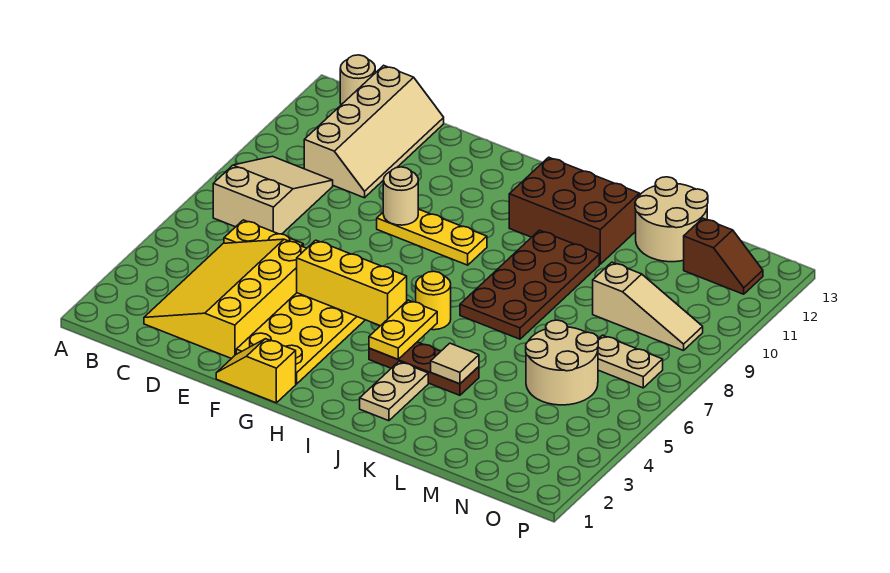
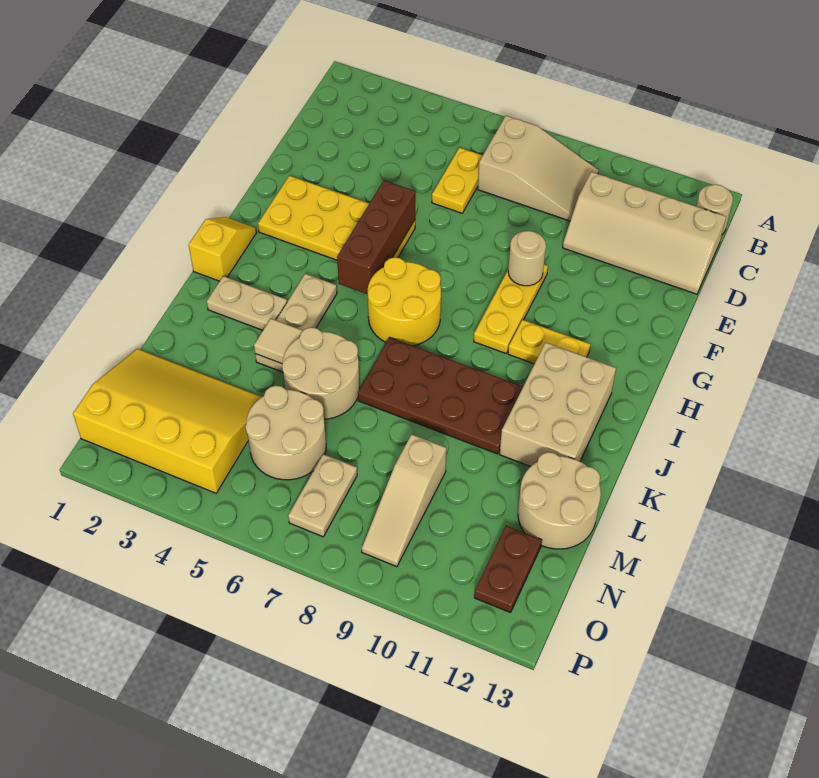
yellow 3x4 slope [144,239,307,359] -> yellow 3x4 slope moved to [73,349,261,493]
yellow 1x2 slope [216,339,296,403] -> yellow 1x2 slope moved to [189,217,257,281]
yellow 1x3 brick [297,240,407,326] -> brown 1x3 brick [337,180,415,294]
brown 1x3 plate [369,342,479,395] -> tan 1x3 plate [255,274,337,372]
yellow 1x2 plate [369,300,437,359] -> yellow 1x2 plate moved to [508,320,590,364]
yellow 1x1 round brick [416,271,451,330] -> yellow 2x2 round brick [368,257,441,346]
brown 2x3 brick [509,157,640,264] -> tan 2x3 brick [500,342,616,467]
none -> tan 2x2 round brick [282,327,360,419]
brown 1x2 slope [684,218,763,294] -> brown 1x2 plate [474,526,542,613]

